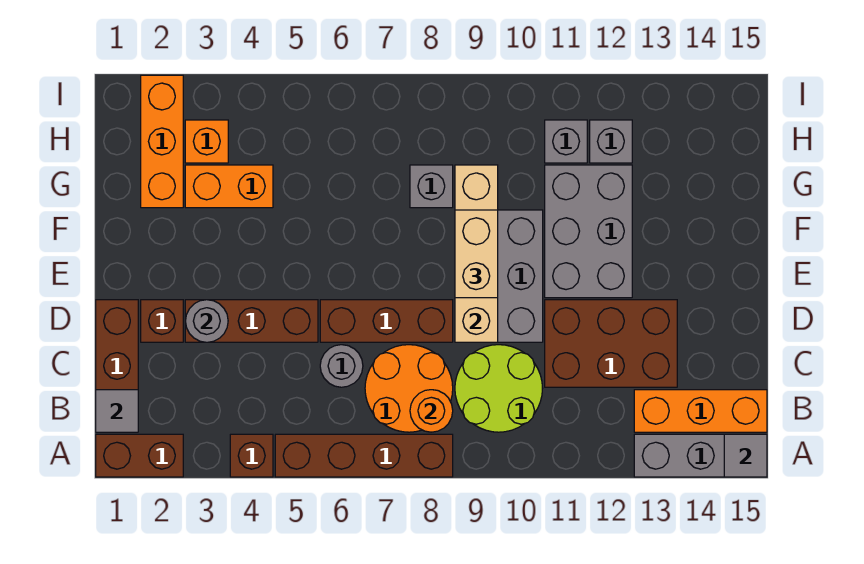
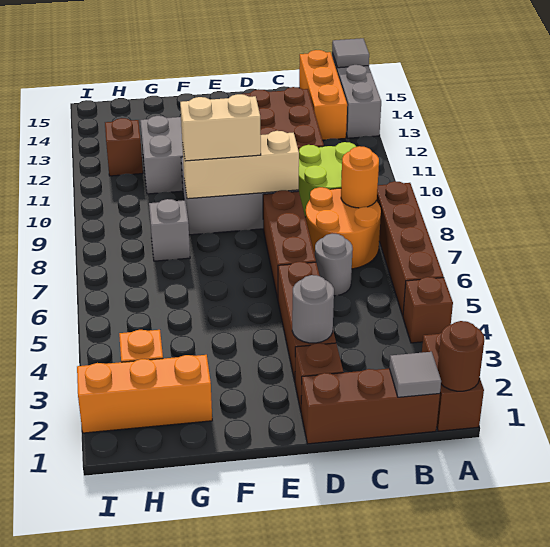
none -> brown 1x1 round brick [437,321,484,391]
tan 1x4 brick [455,165,498,342] -> tan 1x3 brick [182,131,299,199]
orange 1x2 brick [185,165,273,208] -> none
grey 1x1 brick [545,120,587,163] -> none
grey 1x1 brick [590,120,632,163] -> brown 1x1 brick [105,118,143,176]

